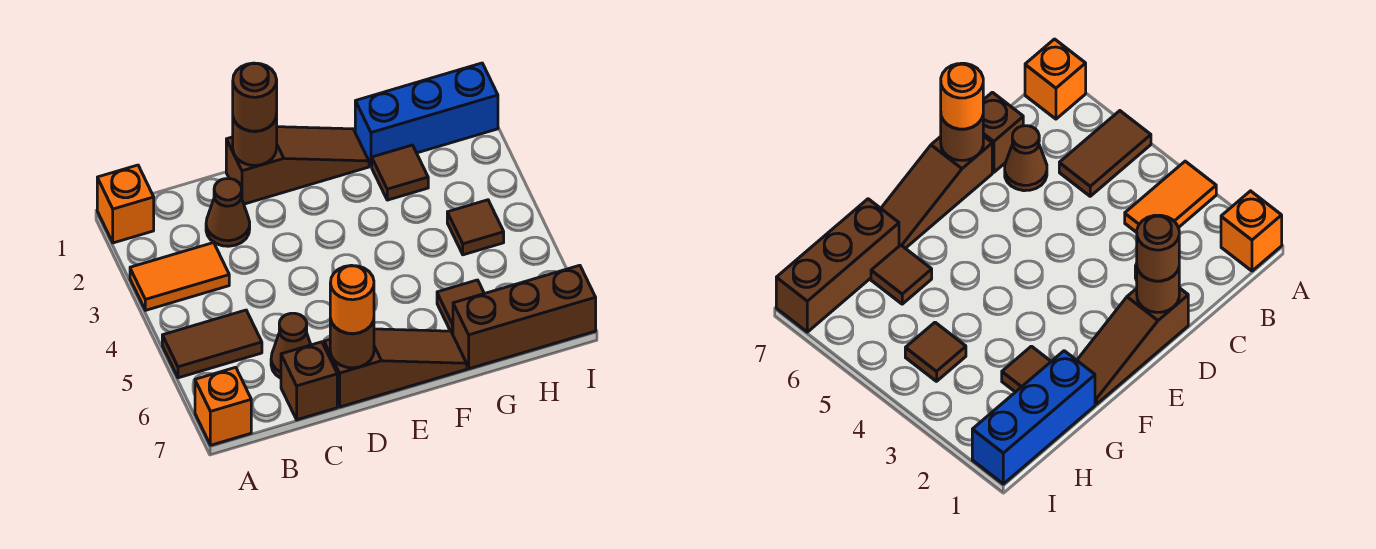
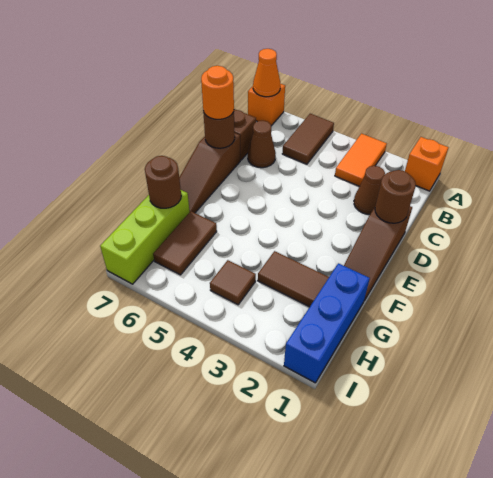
none -> orange 1x1 cone [253,49,280,97]
brown 1x1 round brick [233,63,277,131] -> brown 1x1 round brick moved to [145,156,181,208]
brown 1x1 tile [372,145,428,200] -> brown 1x2 tile [258,251,329,307]
brown 1x1 tile [437,280,484,334] -> brown 1x2 tile [153,211,217,275]
brown 1x3 brick [453,265,596,369] -> lime 1x3 brick [100,190,190,284]

